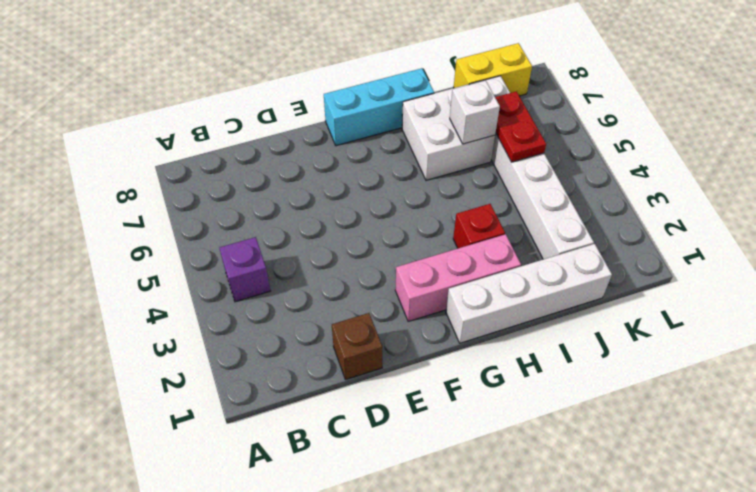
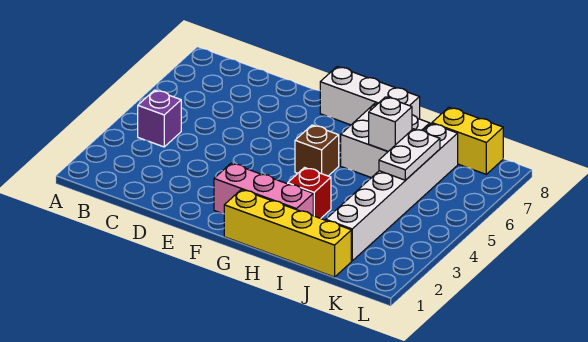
brown 1x1 brick [332,313,382,380] -> brown 1x1 brick moved to [295,125,339,176]
cyan 1x3 brick [324,68,434,146] -> white 1x3 brick [320,67,420,125]
white 1x4 brick [446,244,612,343] -> yellow 1x4 brick [224,190,351,277]
red 1x2 plate [495,91,546,162] -> white 1x2 plate [379,129,440,180]

